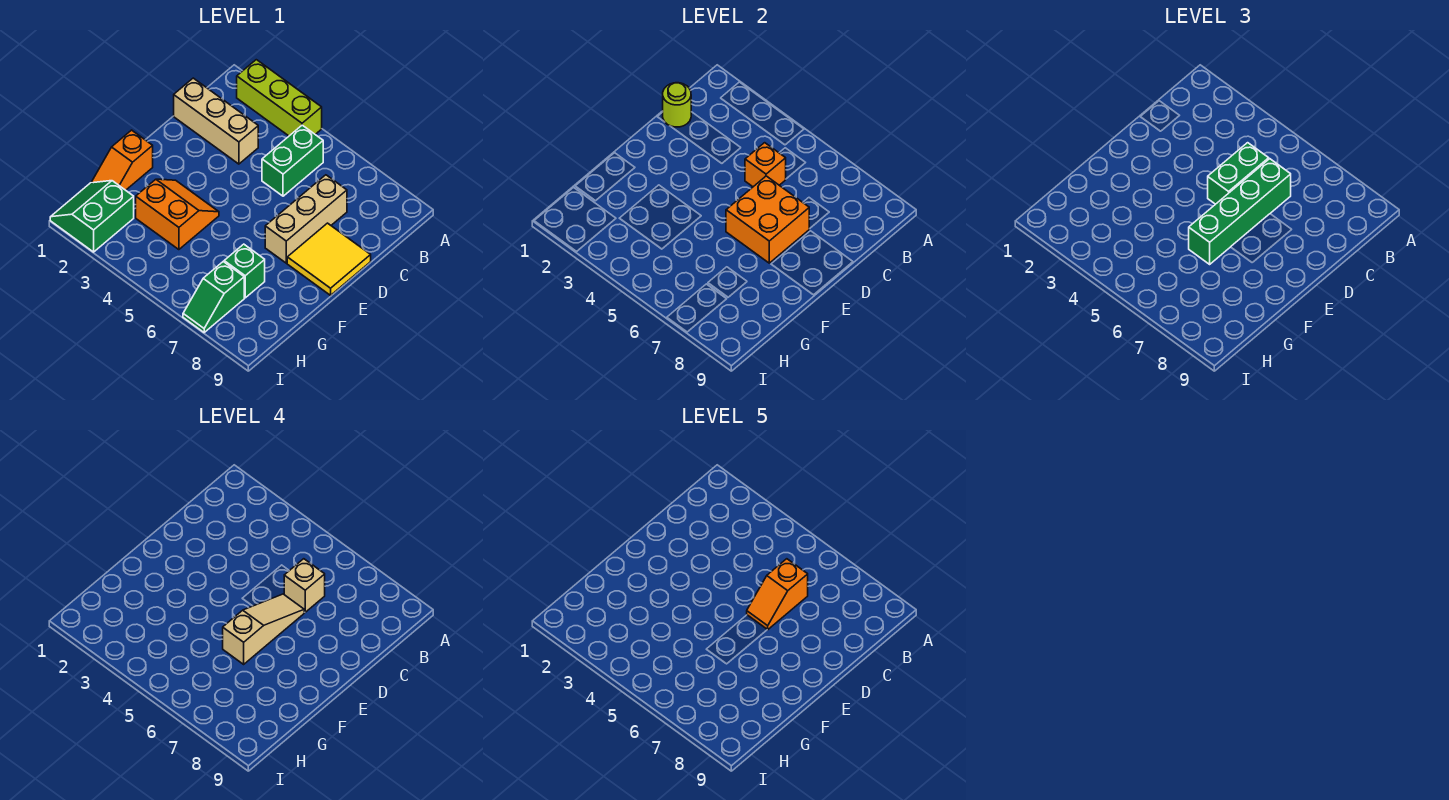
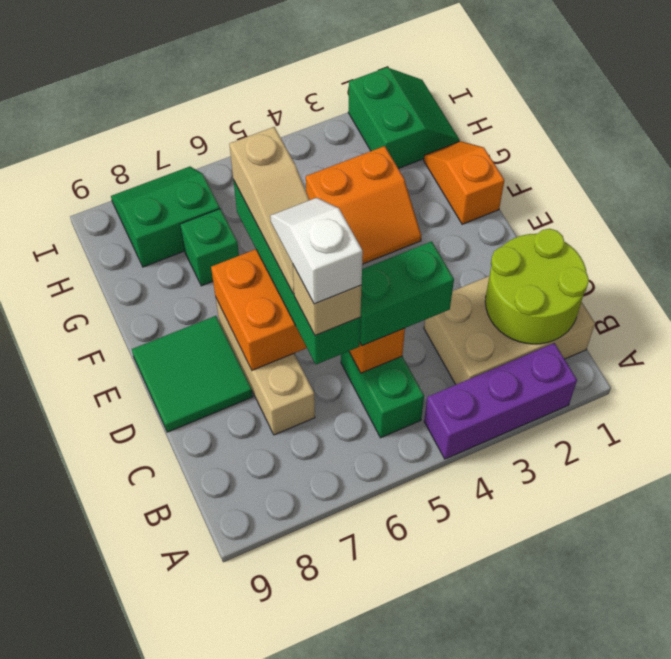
lime 1x3 brick [237,60,322,136] -> purple 1x3 brick [424,343,577,459]
tan 1x3 brick [174,78,258,164] -> tan 2x3 brick [424,276,595,384]
lime 1x1 round brick [663,83,691,127] -> lime 2x2 round brick [485,229,589,344]
green 1x2 brick [1208,143,1269,204] -> green 1x2 brick turned to [360,241,454,346]
orange 1x2 slope [747,559,808,630] -> white 1x2 slope [270,198,363,304]
yellow 2x2 tile [287,223,371,295] -> green 2x2 tile [132,316,253,432]
green 1x2 slope [183,262,244,332] -> green 2x2 slope [111,167,220,267]

